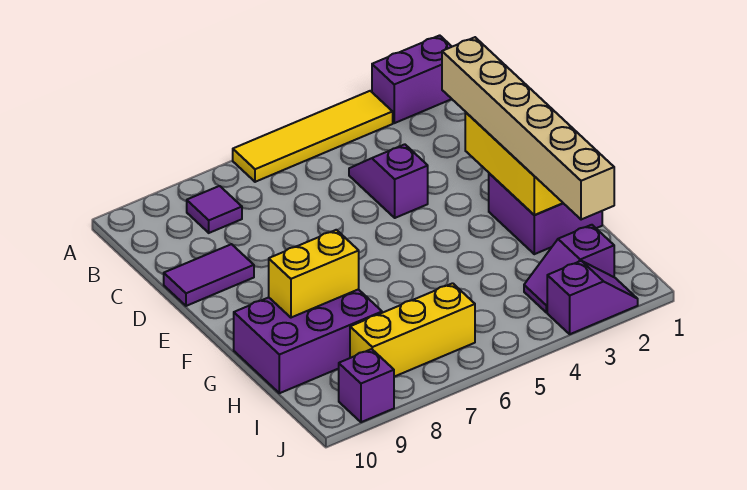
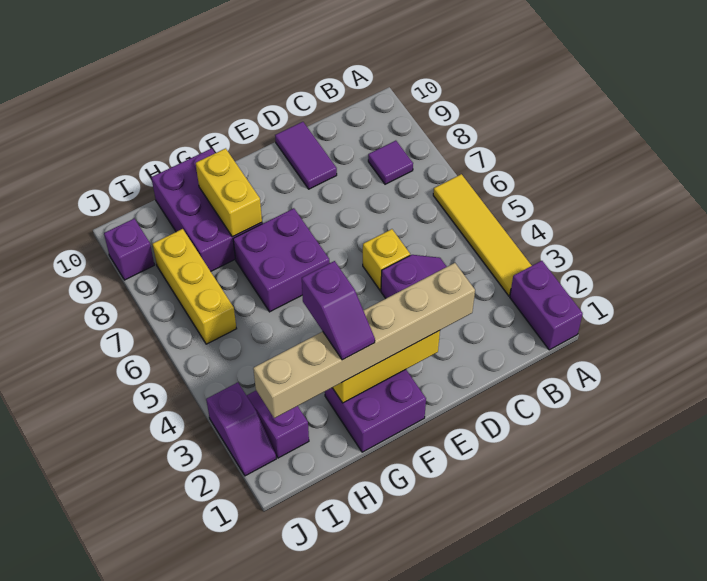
none -> yellow 1x1 brick [363,229,410,291]
none -> purple 2x2 brick [233,208,329,312]
none -> purple 1x2 slope [302,261,375,360]

